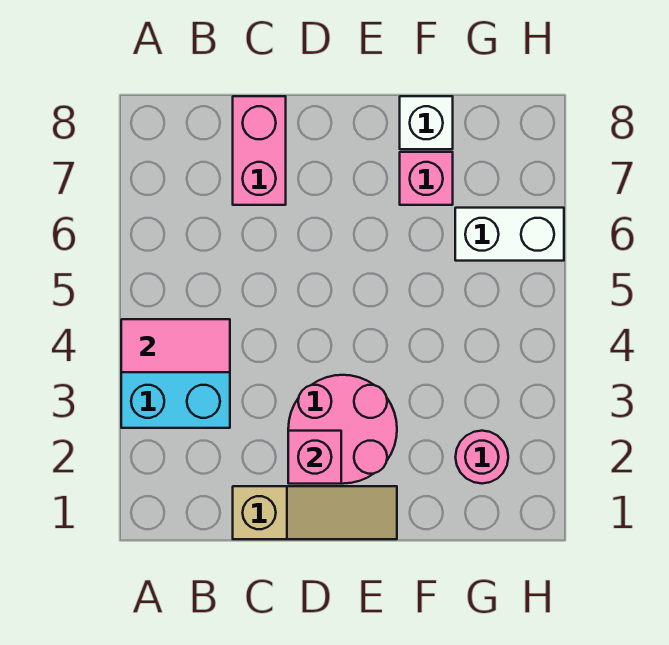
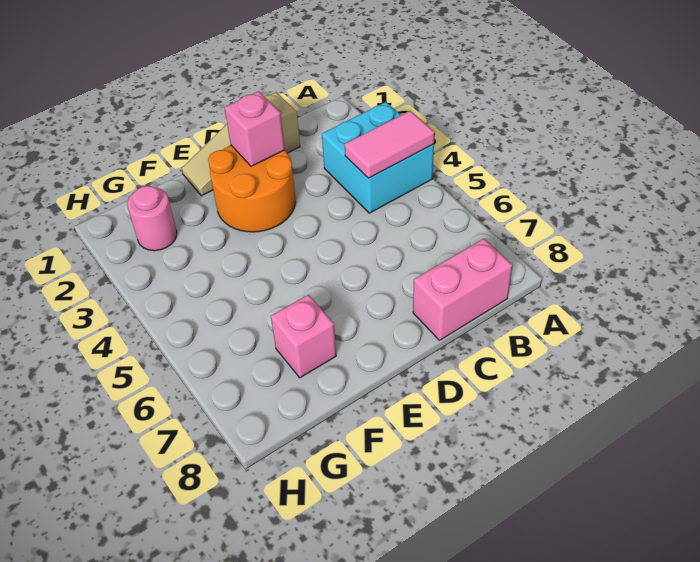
pink 1x2 brick [233,96,286,205] -> pink 1x2 brick turned to [413,239,513,340]
pink 2x2 round brick [288,375,397,484] -> orange 2x2 round brick [208,145,296,232]
white 1x1 brick [400,96,453,149] -> none
white 1x2 brick [455,208,564,261] -> none

